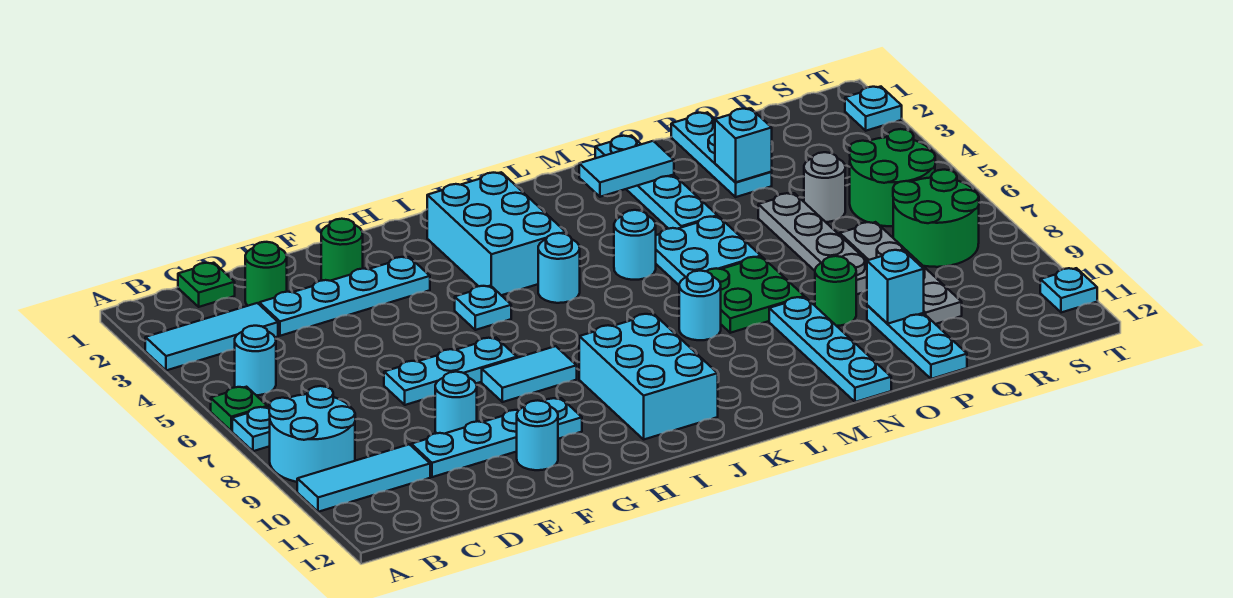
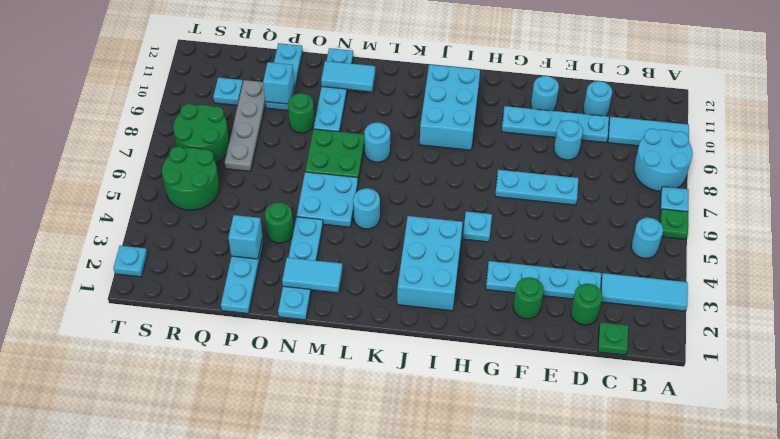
cyan 1x2 tile [482,346,577,402] -> cyan 1x2 tile moved to [321,61,375,92]
cyan 1x1 round brick [538,233,580,303] -> cyan 1x1 round brick moved to [583,81,612,116]
none -> green 1x1 round brick [265,203,293,243]
grey 1x4 plate [758,193,867,295] -> none
grey 1x1 round brick [804,152,845,222] -> none
cyan 1x1 plate [1040,268,1097,313] -> cyan 1x1 plate moved to [213,78,243,105]

